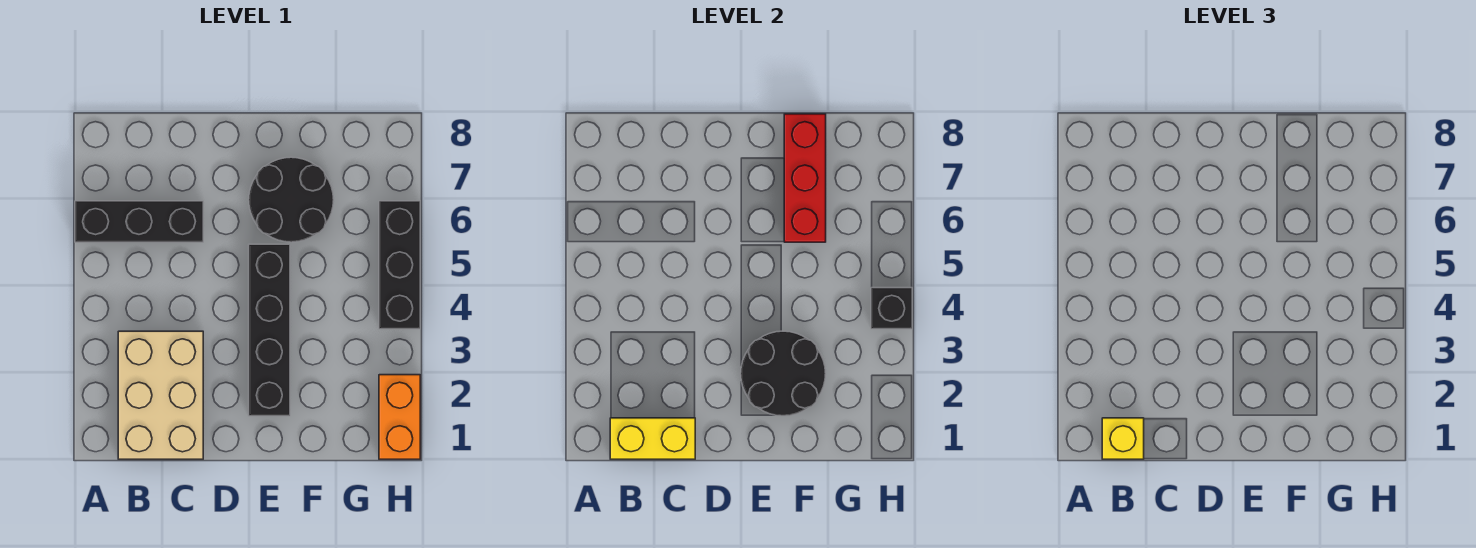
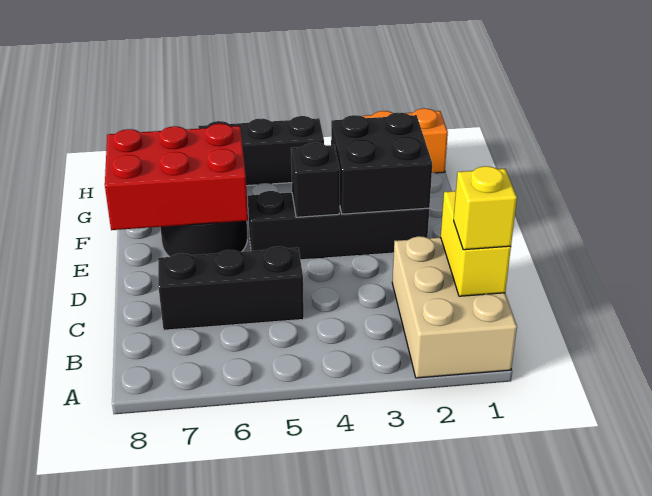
black 1x3 brick [75,201,203,242] -> black 1x3 brick turned to [158,247,304,330]
tan 2x3 brick [118,331,203,459] -> tan 2x3 brick turned to [392,236,517,378]
black 2x2 round brick [741,331,826,416] -> black 2x2 brick [331,113,432,214]
red 1x3 brick [784,114,826,242] -> red 2x3 brick [105,124,248,230]
black 1x1 brick [871,288,912,329] -> black 1x1 brick moved to [291,143,340,217]

